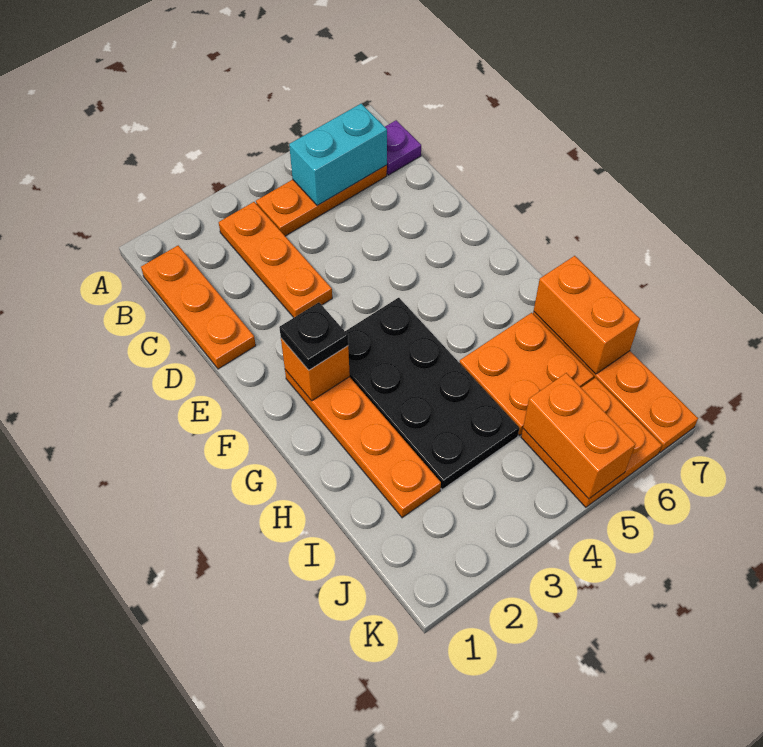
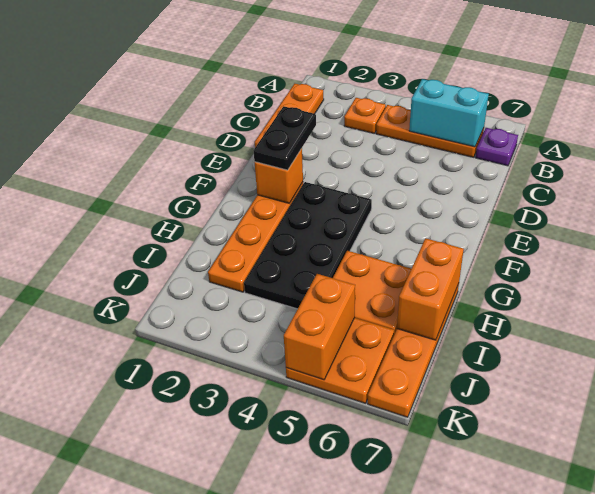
orange 1x3 plate [219,202,332,318] -> orange 1x1 plate [344,98,386,134]
black 1x1 plate [279,303,348,370] -> black 1x2 plate [253,106,316,170]

